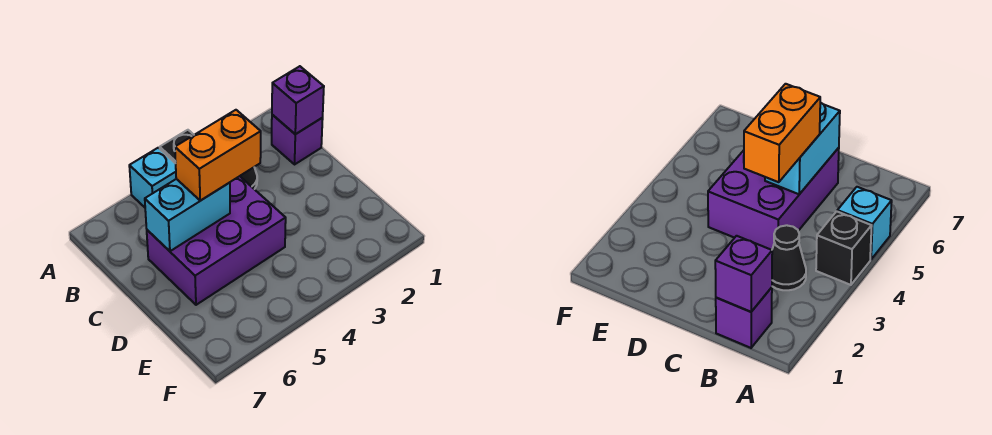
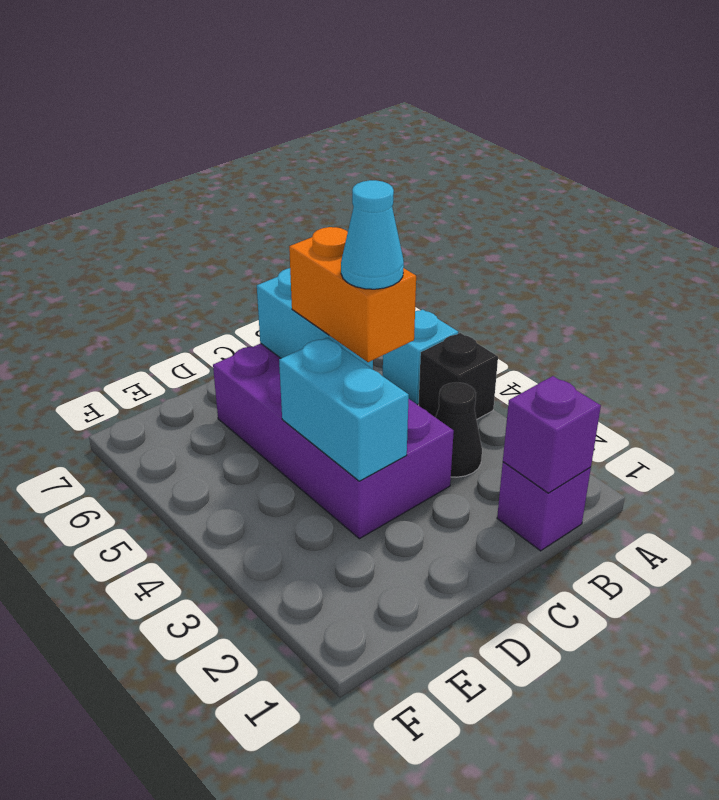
purple 2x3 brick [147,176,286,305] -> purple 2x4 brick [213,343,454,539]
none -> cyan 1x1 cone [341,180,404,289]
none -> cyan 1x2 brick [279,338,409,481]

